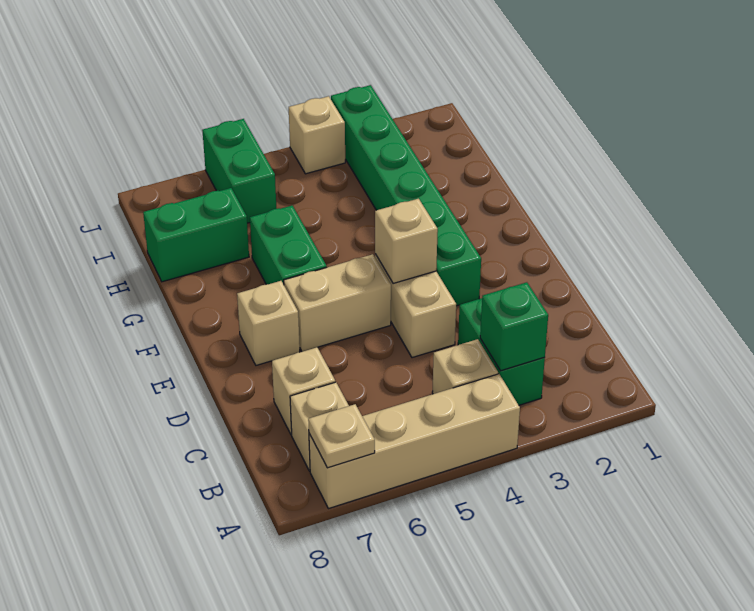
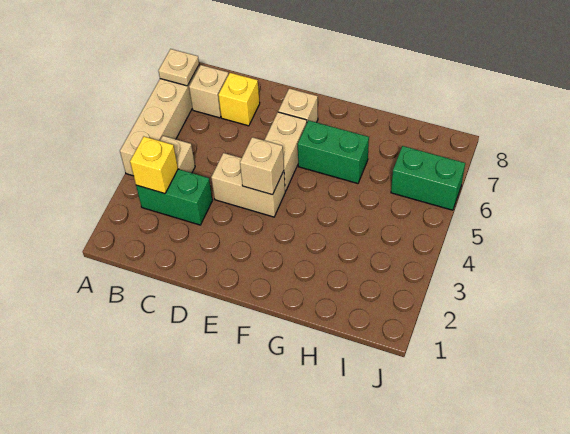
green 1x1 brick [480,282,548,371] -> yellow 1x1 brick [130,137,178,194]
tan 1x1 brick [272,347,335,435] -> yellow 1x1 brick [218,73,260,126]
green 1x6 brick [331,85,481,306] -> none
green 1x2 brick [143,188,249,282] -> none
tan 1x1 brick [289,96,345,174] -> none

